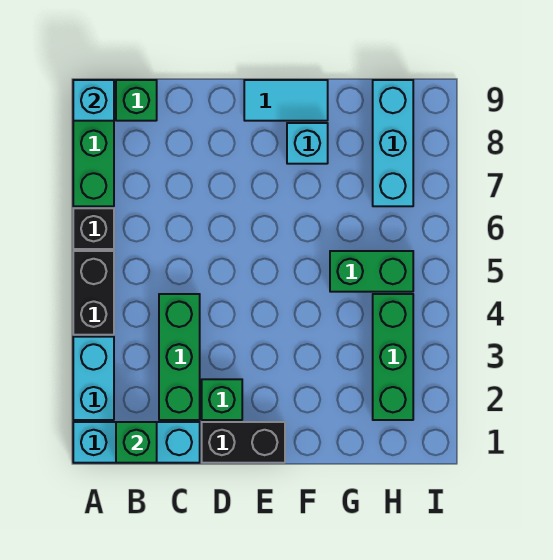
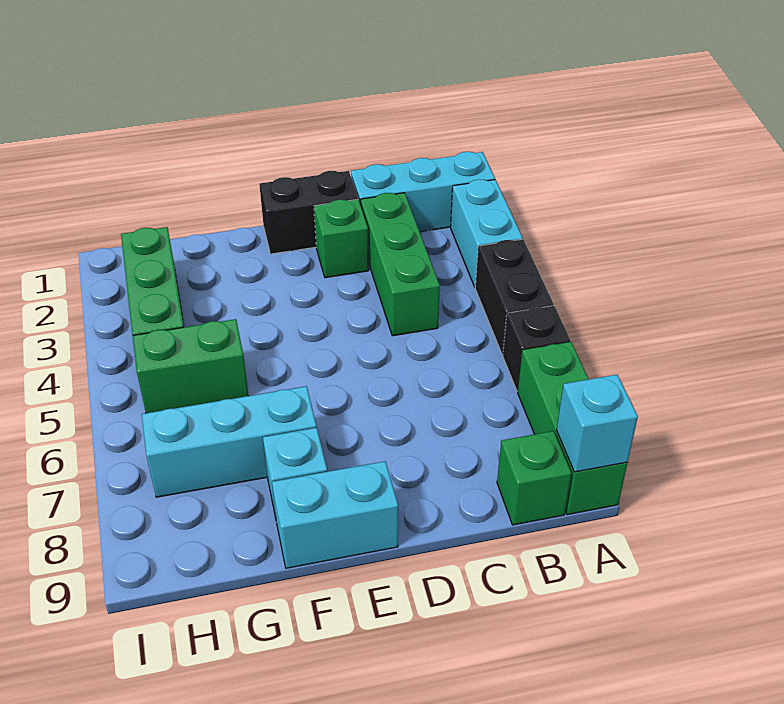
green 1x1 brick [116,422,157,463] -> none
cyan 1x2 tile [244,80,328,121] -> cyan 1x2 brick [272,461,398,568]
cyan 1x3 brick [373,80,413,206] -> cyan 1x3 brick turned to [142,386,317,497]

